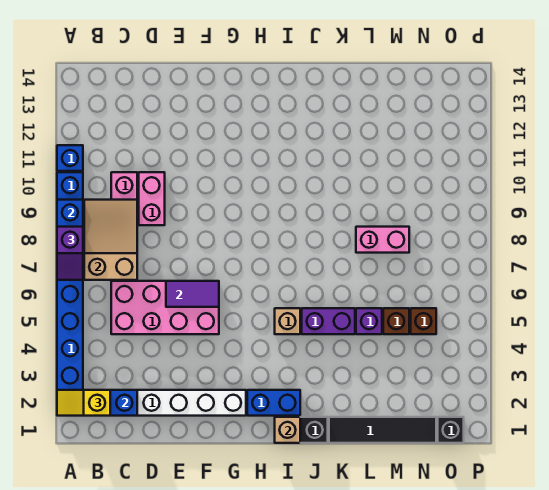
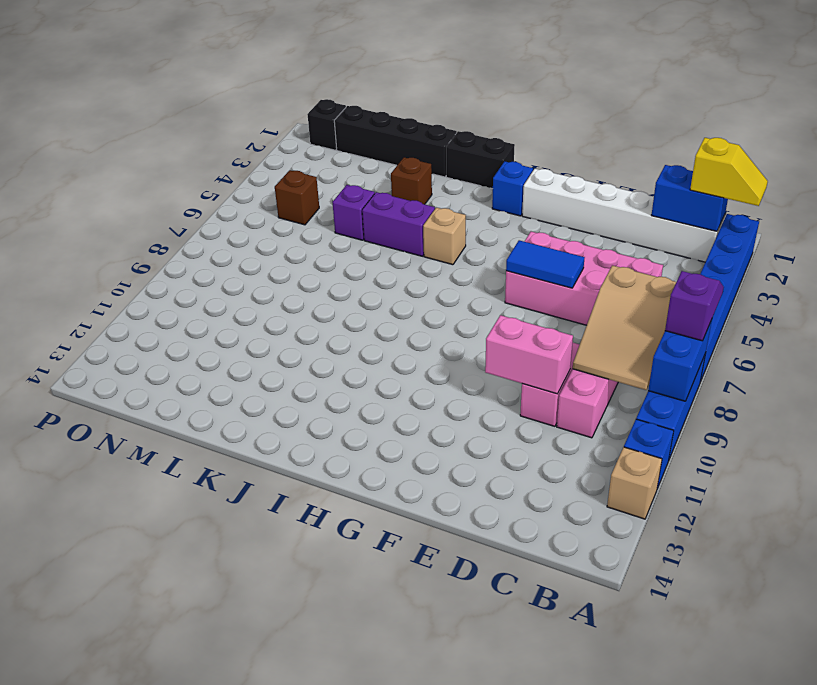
purple 1x2 tile [166,281,219,307] -> blue 1x2 tile [506,240,585,288]
blue 1x2 brick [247,390,300,416] -> blue 1x1 brick [492,161,533,216]
tan 1x1 brick [275,417,300,443] -> tan 1x1 brick moved to [607,447,662,519]
black 1x4 tile [329,417,436,443] -> black 1x4 brick [334,106,457,177]
pink 1x2 brick [356,227,409,253] -> pink 1x2 brick moved to [485,315,573,394]
brown 1x1 brick [383,308,409,334] -> brown 1x1 brick moved to [391,157,432,204]

